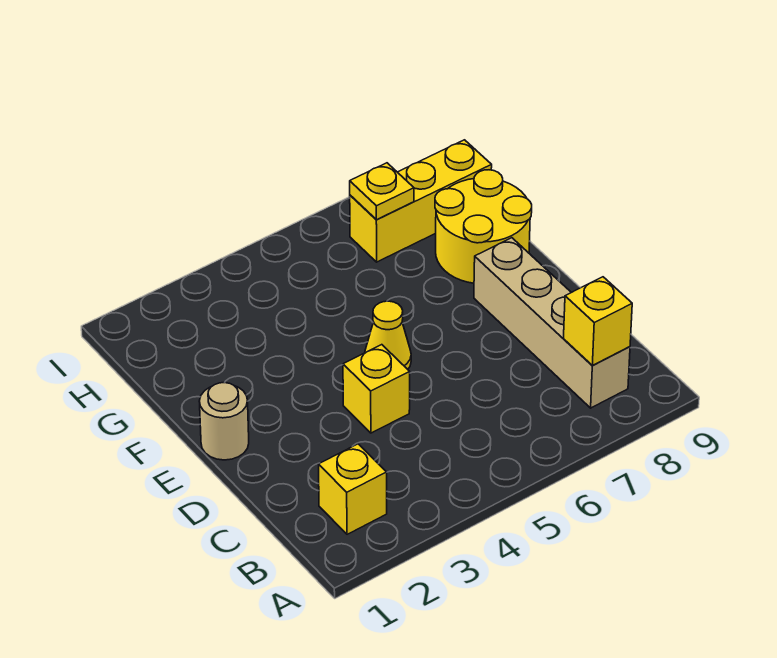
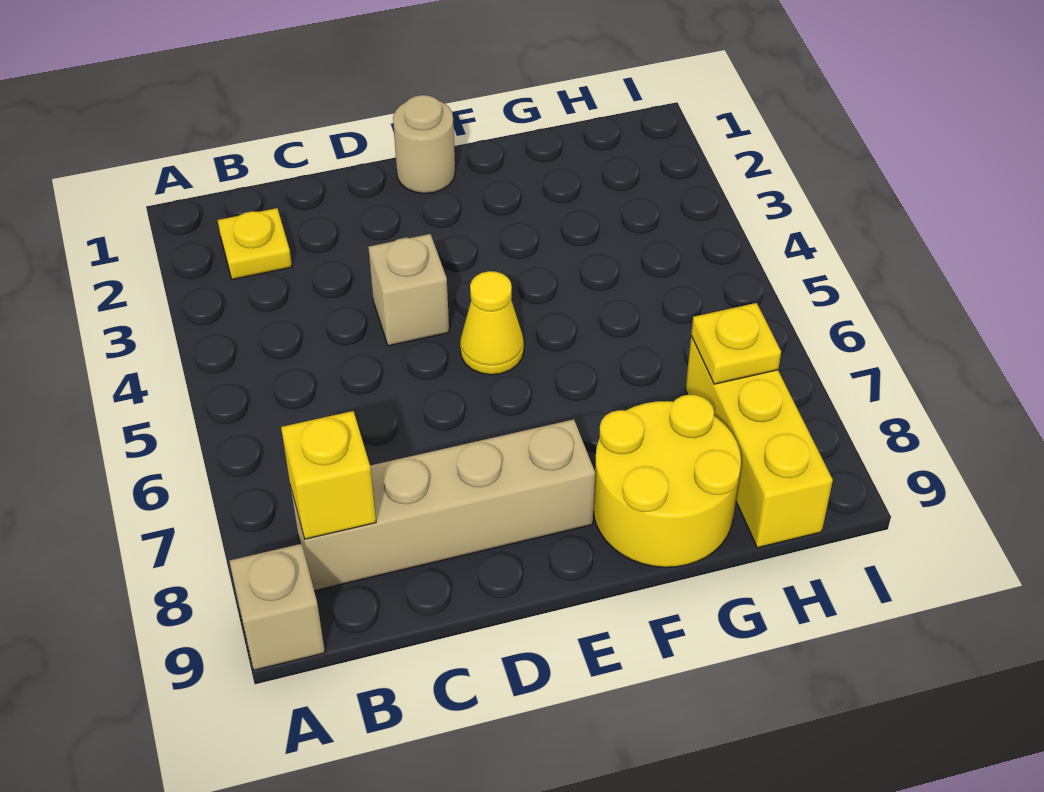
none -> tan 1x1 brick [229,544,325,670]
yellow 1x1 brick [318,444,387,534] -> yellow 1x1 plate [218,208,292,279]
yellow 1x1 brick [343,345,410,433] -> tan 1x1 brick [368,234,449,346]

